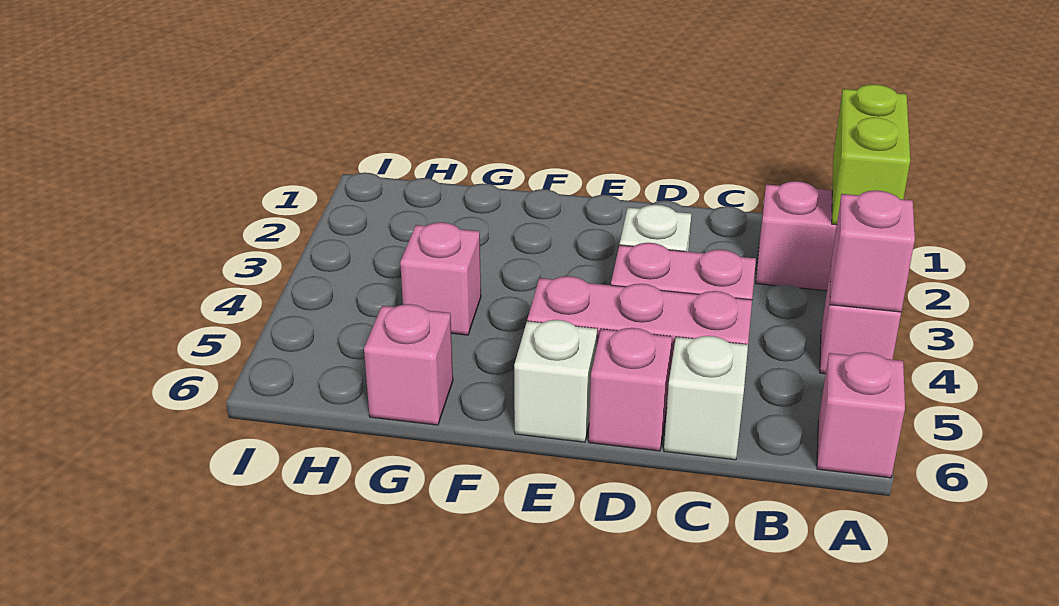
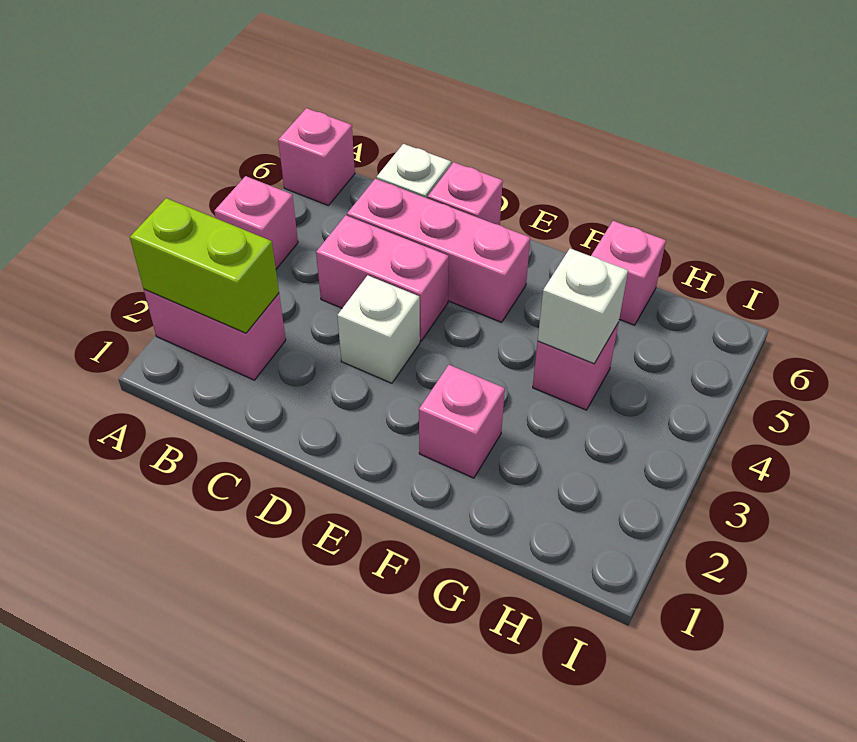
lime 1x2 brick [832,84,910,225] -> lime 1x2 brick turned to [130,198,279,333]
pink 1x1 brick [830,190,915,312] -> pink 1x1 brick moved to [419,365,505,478]
white 1x1 brick [514,320,597,442] -> white 1x1 brick moved to [538,248,628,364]

